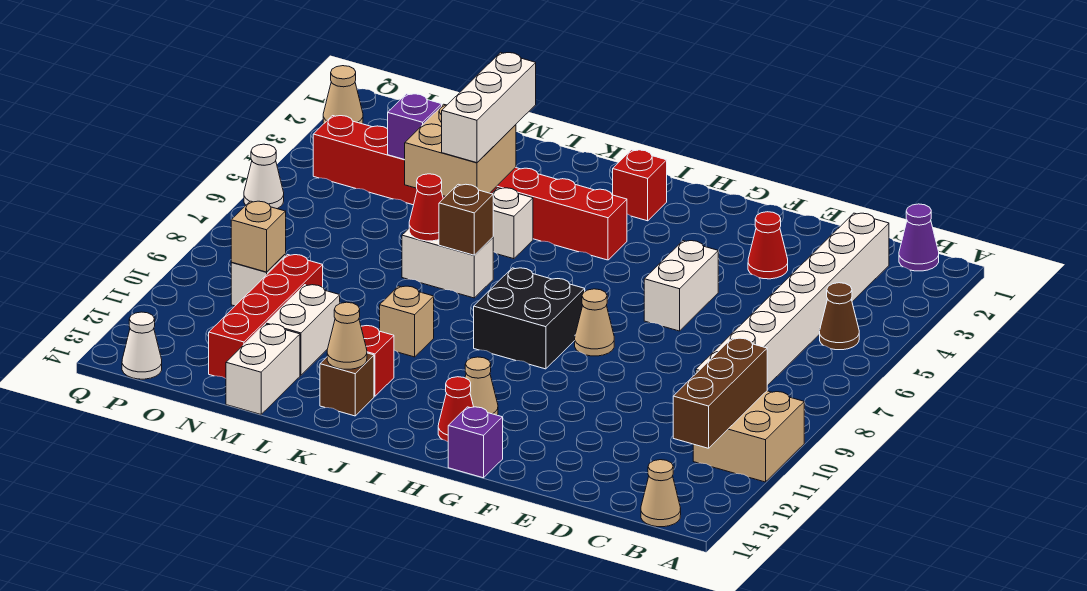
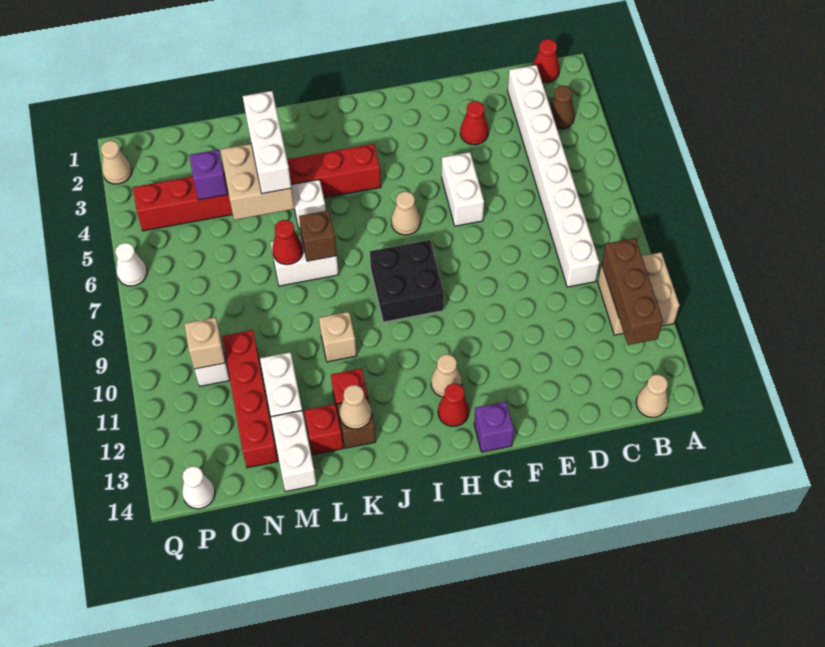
purple 1x1 cone [899,204,939,271] -> red 1x1 cone [533,39,560,83]
brown 1x1 cone [820,283,859,350] -> brown 1x1 cone moved to [550,86,575,129]
tan 1x1 cone [575,289,614,356] -> tan 1x1 cone moved to [391,192,420,235]
red 1x1 brick [613,150,667,221] -> red 1x1 brick moved to [304,404,343,455]

